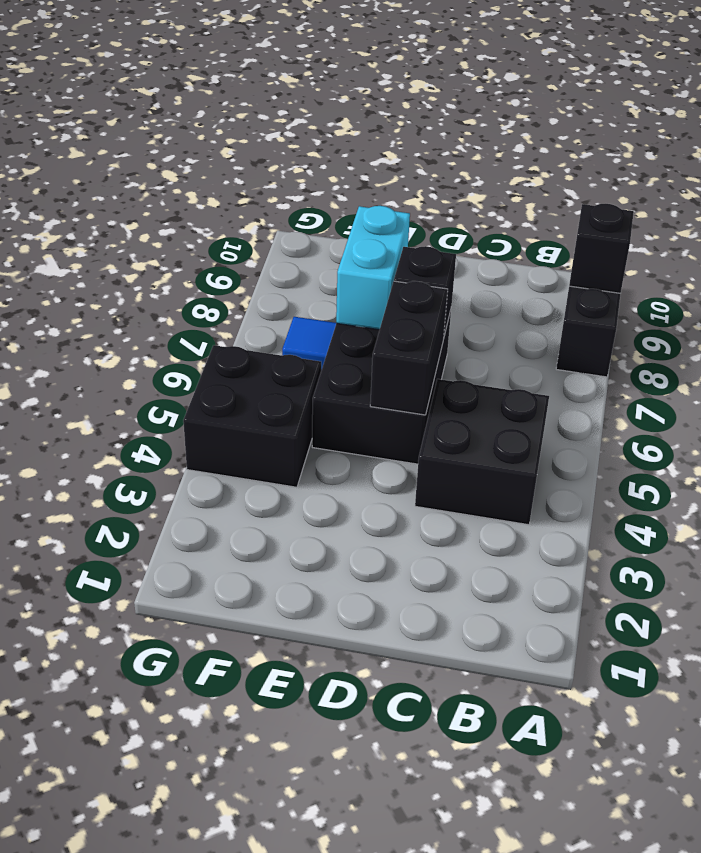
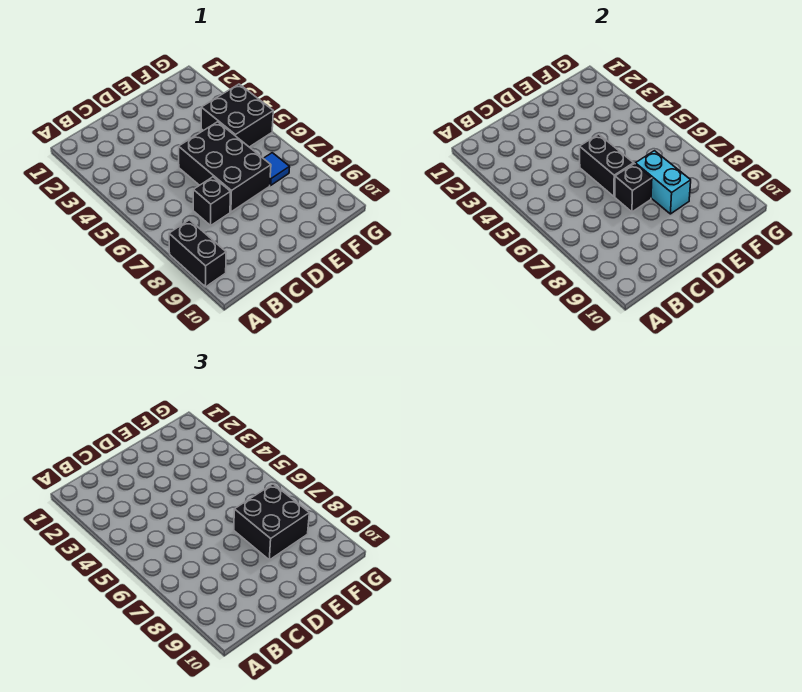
black 1x1 brick [569,204,634,293] -> black 1x1 brick moved to [193,177,231,225]
black 2x2 brick [415,379,549,525] -> black 2x2 brick moved to [234,484,309,560]

